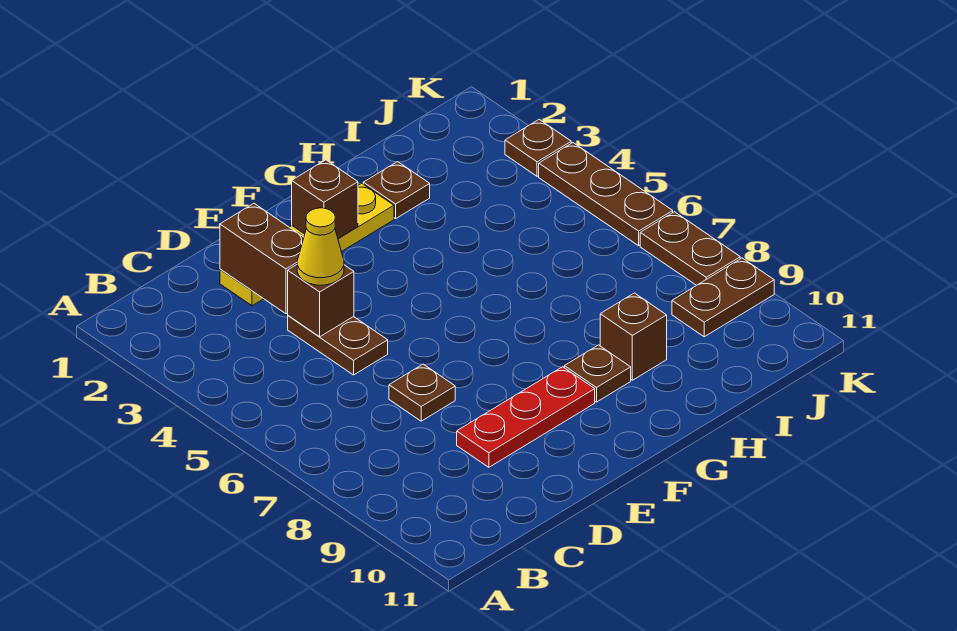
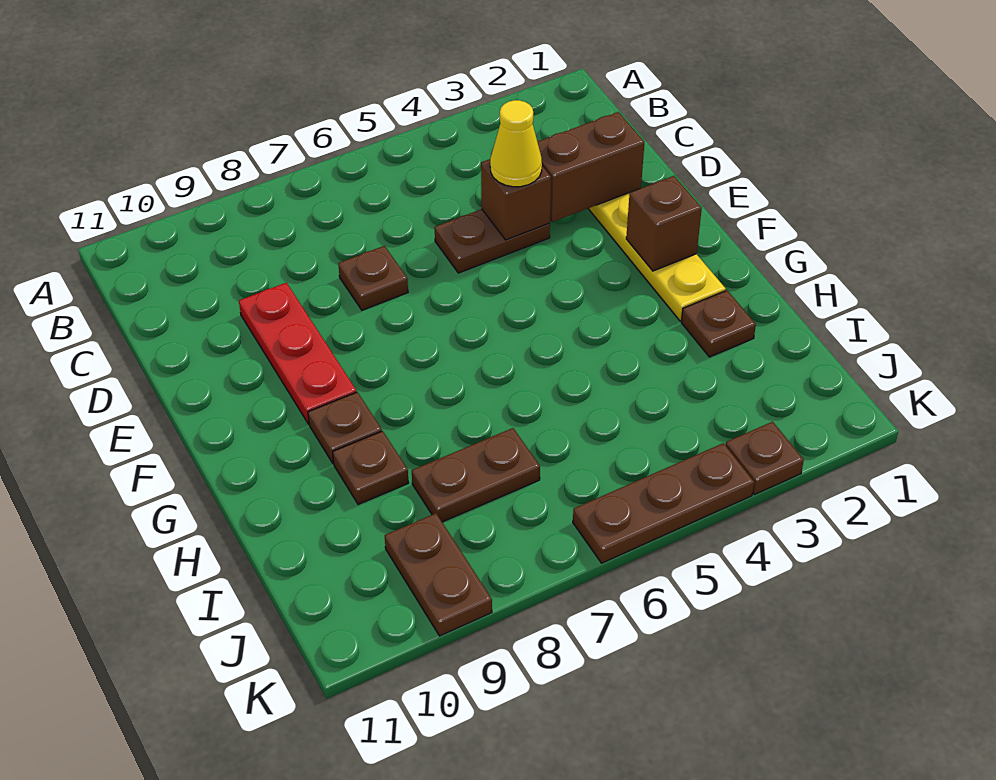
brown 1x1 brick [600,293,667,380] -> brown 1x1 plate [333,431,408,504]
brown 1x2 plate [640,212,740,285] -> brown 1x2 plate moved to [412,428,540,522]

